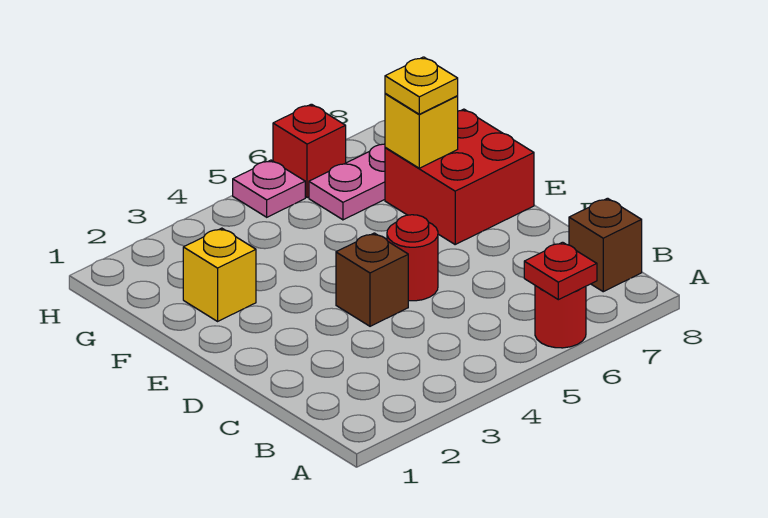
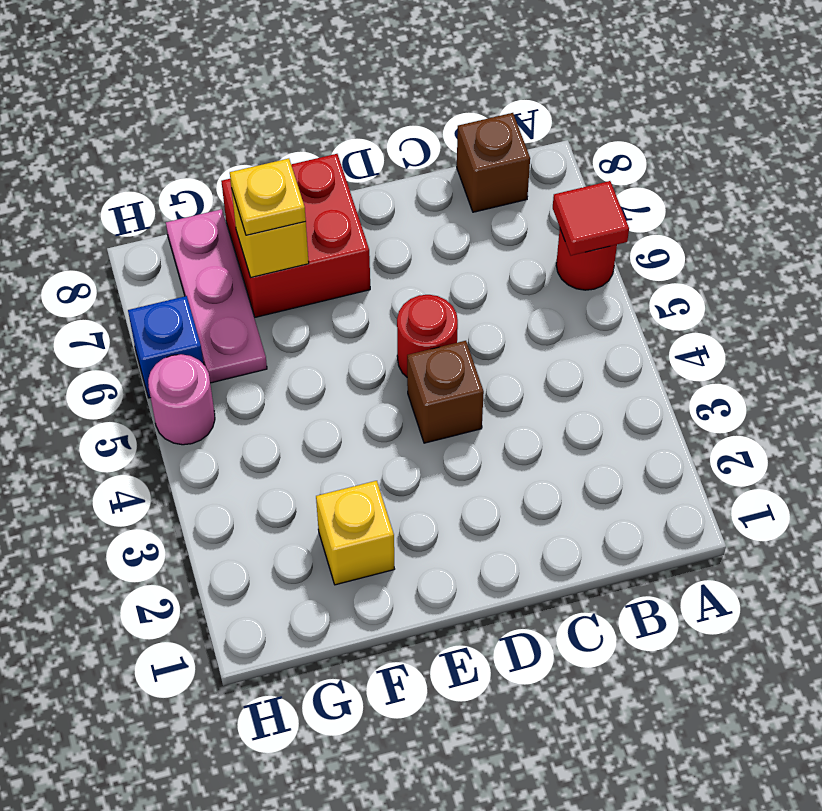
red 1x1 plate [524,242,597,300] -> red 1x1 tile [553,181,629,256]
pink 1x1 plate [233,160,305,217] -> pink 1x1 round brick [148,354,215,445]
red 1x1 brick [273,104,346,198] -> blue 1x1 brick [128,296,204,398]

